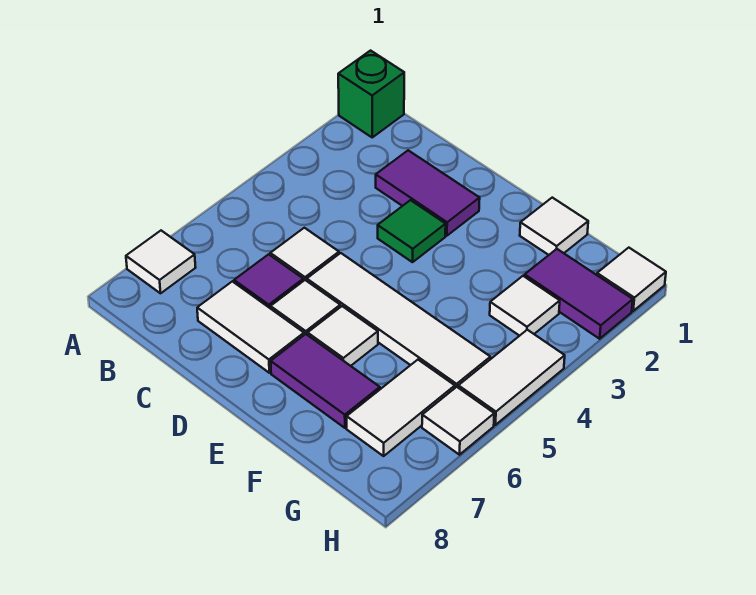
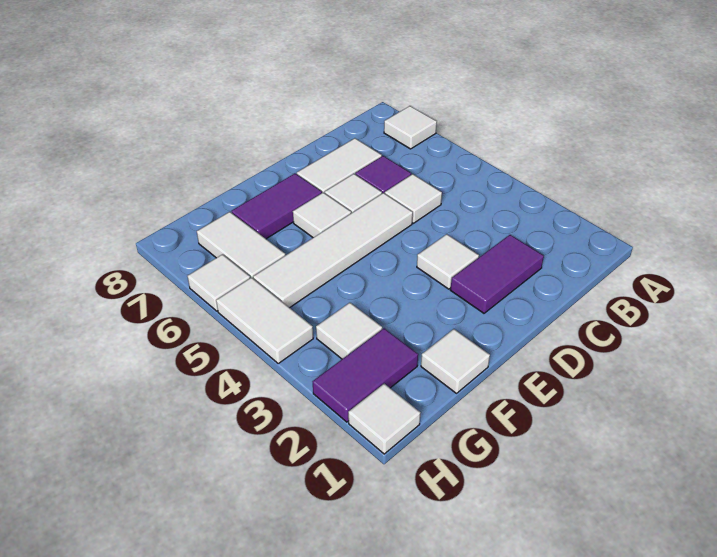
green 1x1 brick [338,51,404,137] -> none
green 1x1 tile [378,200,446,262] -> white 1x1 tile [417,234,479,289]

